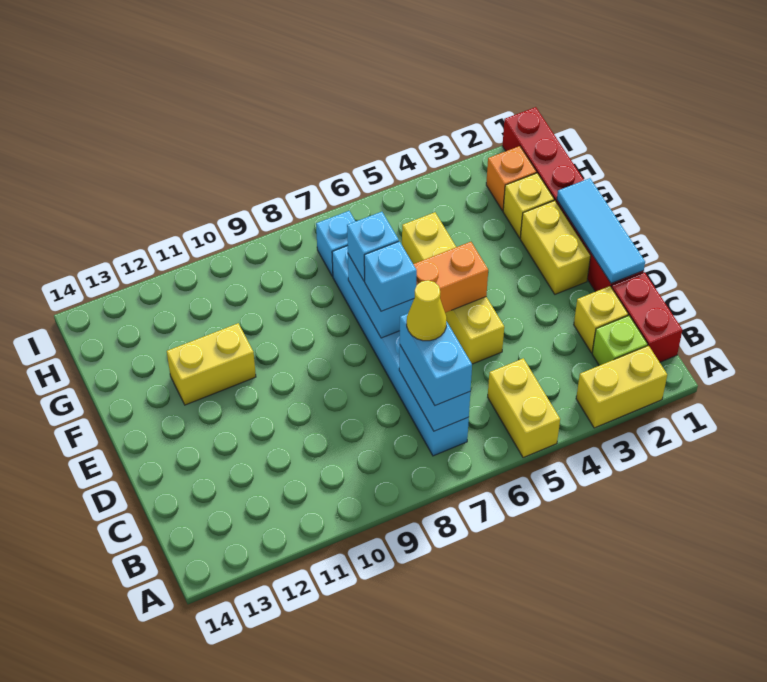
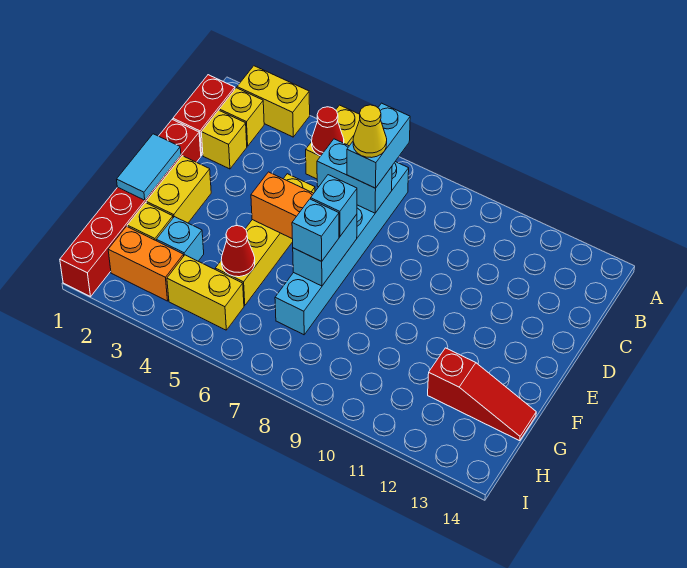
lime 1x1 brick [592,316,648,366] -> yellow 1x1 brick [219,88,264,146]
none -> red 1x1 cone [312,107,344,156]
cyan 1x2 brick [399,346,470,431] -> cyan 1x2 brick turned to [317,139,392,213]
cyan 1x3 tile [557,178,645,283] -> cyan 1x2 tile [117,134,181,200]
yellow 1x2 brick [167,323,256,405] -> yellow 1x2 brick moved to [167,255,244,330]
none -> red 1x1 cone [221,226,255,277]
none -> red 1x3 slope [428,348,536,441]
orange 1x1 brick [486,146,536,211] -> orange 1x2 brick [108,226,184,301]
cyan 1x1 brick [316,211,356,276] -> cyan 1x1 brick moved to [157,217,204,261]

